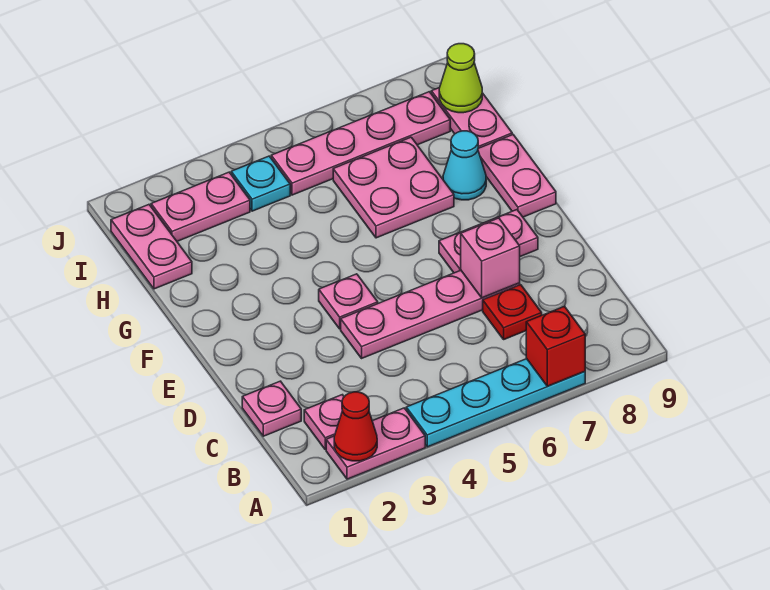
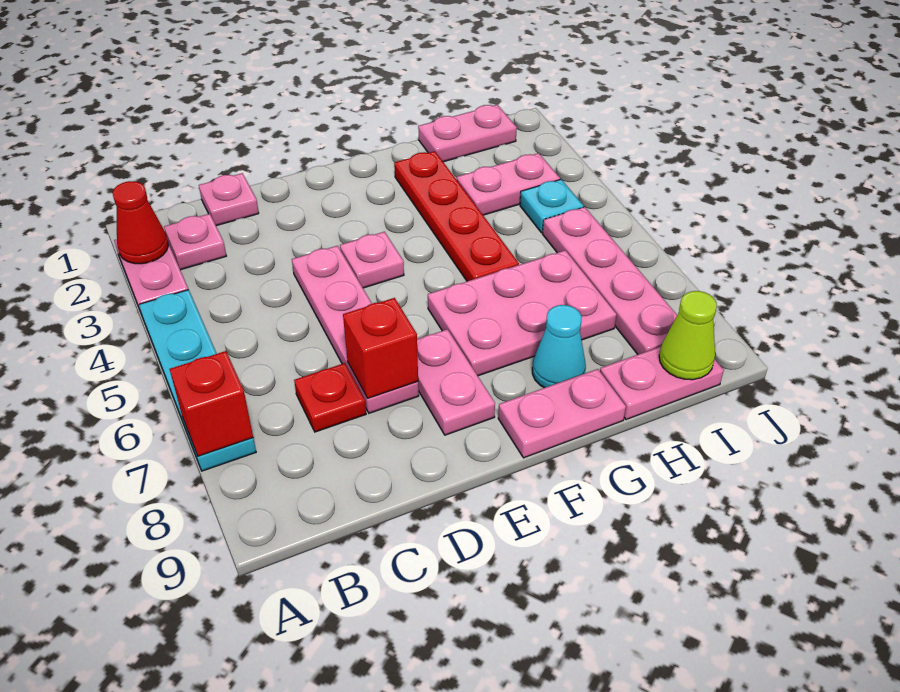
pink 1x1 brick [461,218,520,298] -> red 1x1 brick [343,298,418,398]
none -> red 1x4 plate [394,151,519,281]
pink 2x2 plate [333,137,454,238] -> pink 2x3 plate [428,250,617,376]
pink 1x2 plate [151,172,250,241] -> pink 1x2 plate turned to [457,153,560,215]

